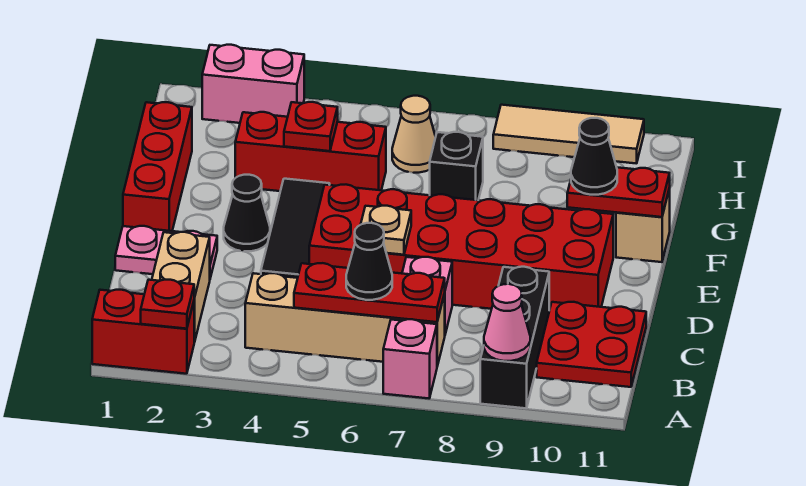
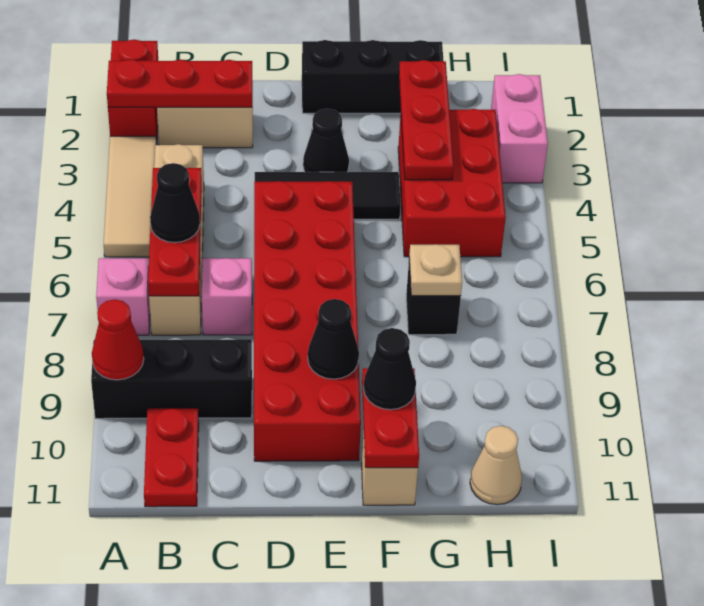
red 1x1 plate [141,280,194,329] -> red 1x3 plate [107,59,252,108]
pink 1x1 cone [484,284,530,361] -> red 1x1 cone [92,299,144,380]
red 2x2 plate [537,302,646,387] -> red 1x2 plate [144,408,199,507]
pink 1x2 plate [115,226,217,278] -> none
tan 1x1 plate [361,206,411,255] -> tan 1x1 plate moved to [409,244,462,296]
red 1x3 brick [123,102,192,231] -> black 1x3 brick [302,40,443,113]
none -> black 1x1 cone [308,299,359,379]
red 1x3 brick [235,112,386,191] -> red 2x3 brick [398,109,506,257]
red 1x1 plate [284,102,338,151] -> red 1x3 plate [399,60,454,180]
tan 1x1 cone [392,96,436,173] -> tan 1x1 cone moved to [470,426,522,505]
tan 1x3 tile [493,105,644,164] -> tan 1x3 tile moved to [104,136,156,257]

